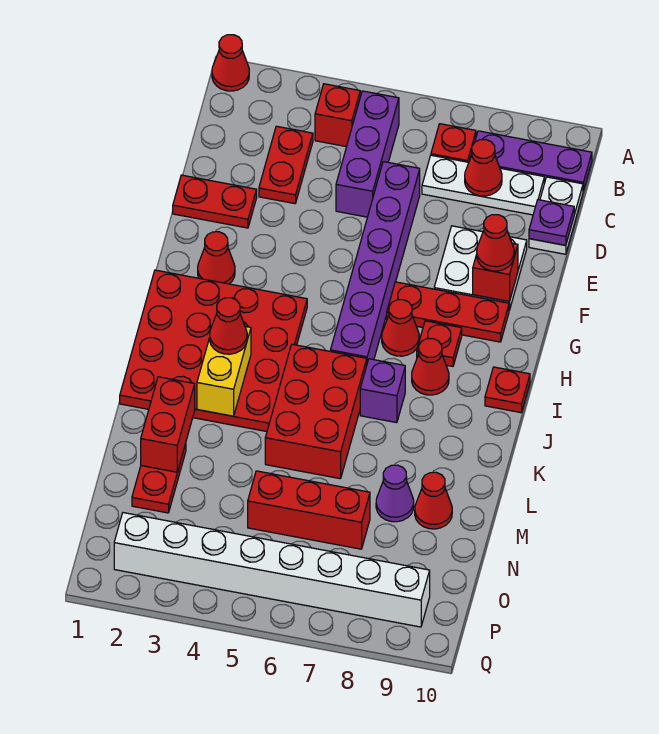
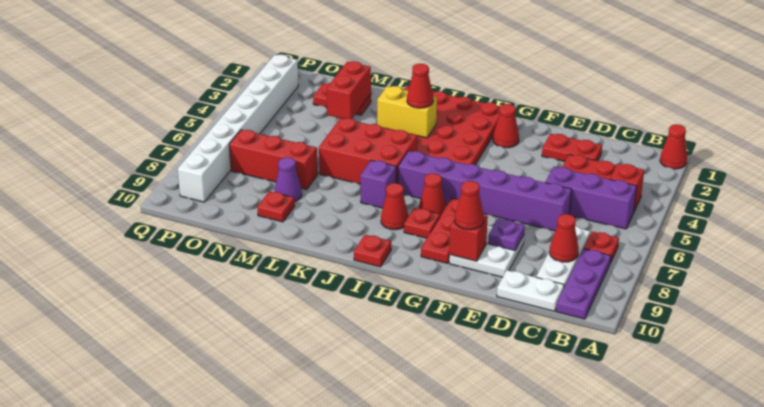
purple 1x1 plate [529,200,574,245] -> purple 1x1 plate moved to [488,219,525,250]
red 1x2 plate [173,175,257,228] -> red 1x2 plate turned to [542,134,602,162]
red 1x2 brick [141,377,195,472] -> red 1x2 brick turned to [326,61,371,119]
red 1x1 cone [415,472,452,529] -> red 1x1 plate [257,191,295,222]
red 1x3 brick [248,471,370,549] -> red 1x3 brick turned to [229,130,318,190]

